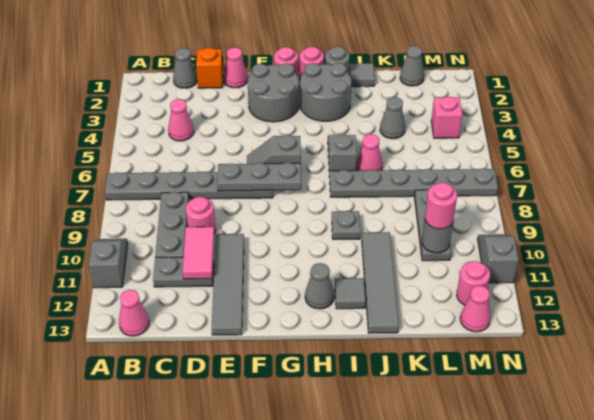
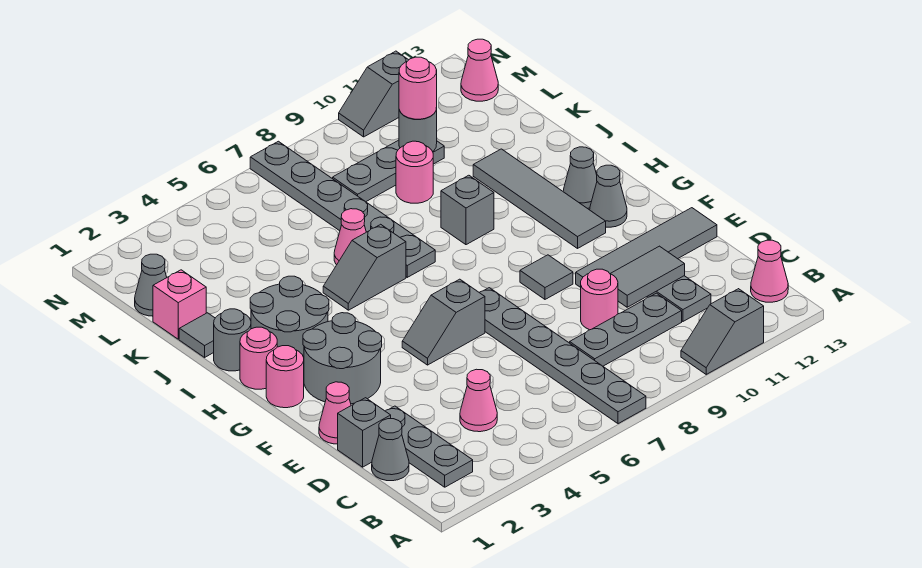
orange 1x1 brick [196,48,223,88] -> grey 1x1 brick [338,398,391,467]
pink 1x2 tile [183,227,214,279] -> grey 1x2 tile [610,246,685,307]
grey 1x3 plate [217,163,301,191] -> grey 1x3 plate moved to [386,406,473,487]
grey 1x2 slope [247,135,301,164] -> grey 1x2 slope turned to [402,279,485,365]
grey 1x1 plate [332,211,361,240] -> grey 1x1 brick [441,175,494,245]
grey 1x1 tile [335,278,366,309] -> grey 1x1 tile moved to [520,255,573,299]
grey 1x4 tile [362,232,399,333] -> grey 1x4 tile turned to [473,149,606,248]
grey 1x1 cone [380,97,405,139] -> grey 1x1 cone moved to [590,165,627,227]
pink 1x1 brick [431,96,463,138] -> pink 1x1 brick moved to [153,270,206,339]
pink 1x1 round brick [457,261,490,305] -> pink 1x1 round brick moved to [396,141,433,203]

